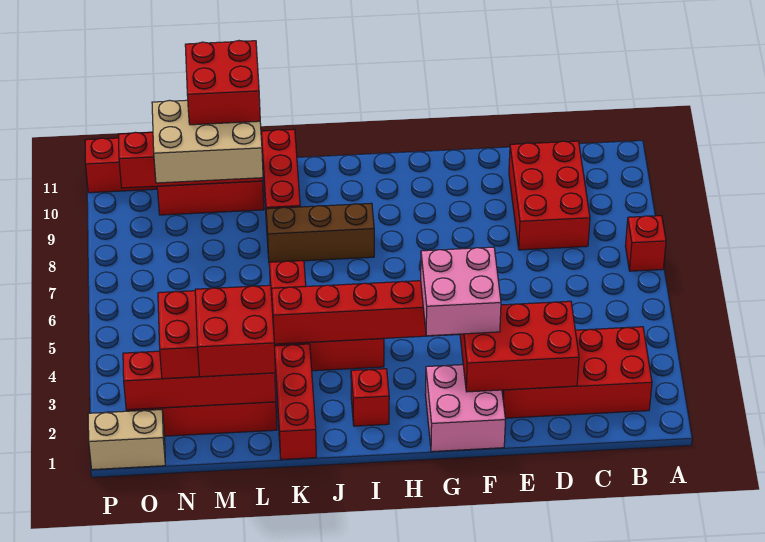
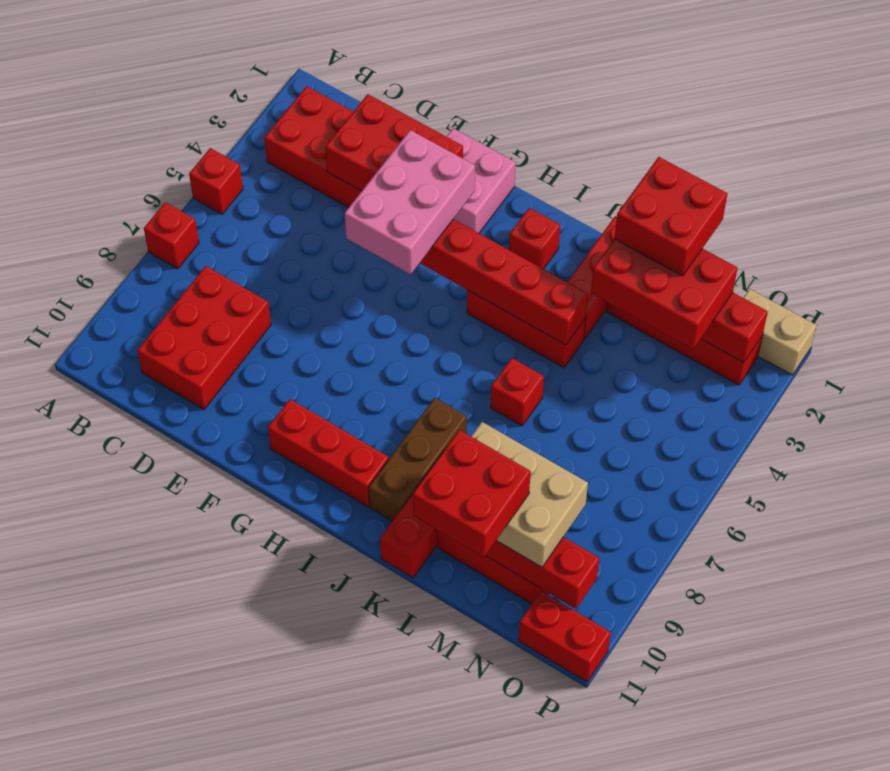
none -> red 1x1 brick [189,148,243,214]
pink 2x2 brick [421,247,501,336] -> pink 2x3 brick [345,130,475,274]
none -> red 1x3 brick [268,399,389,507]
brown 1x3 brick [266,203,374,262] -> brown 1x3 brick turned to [369,398,467,521]

